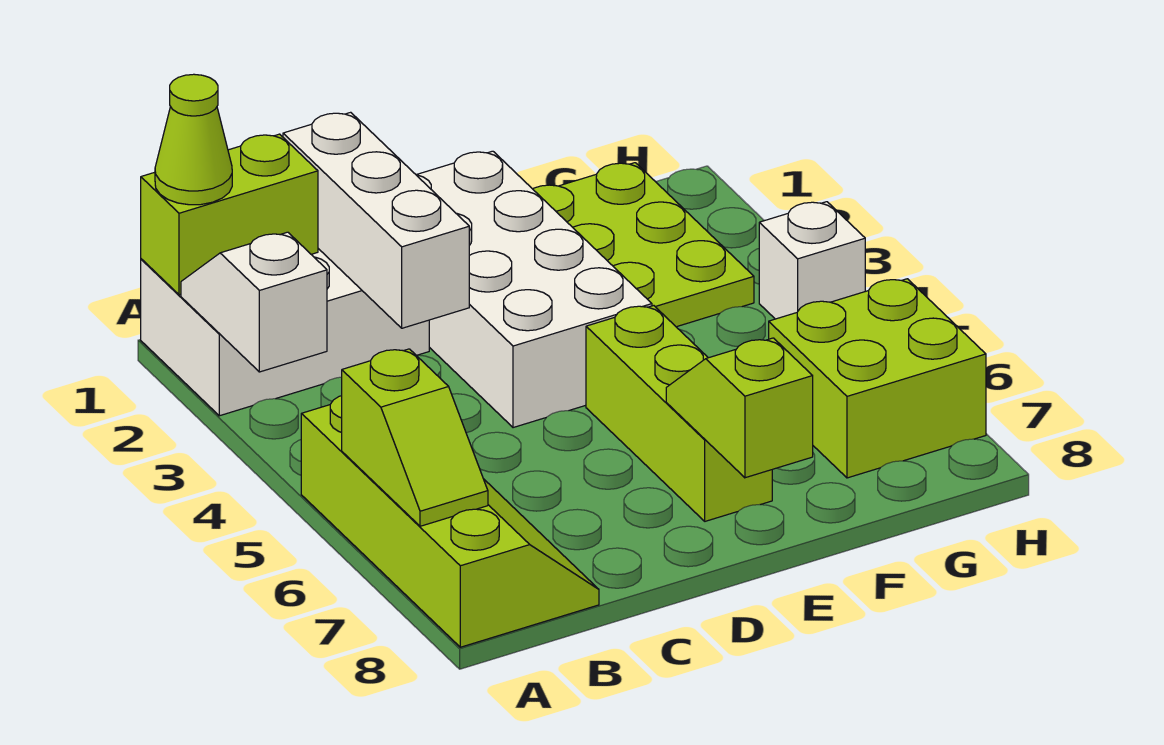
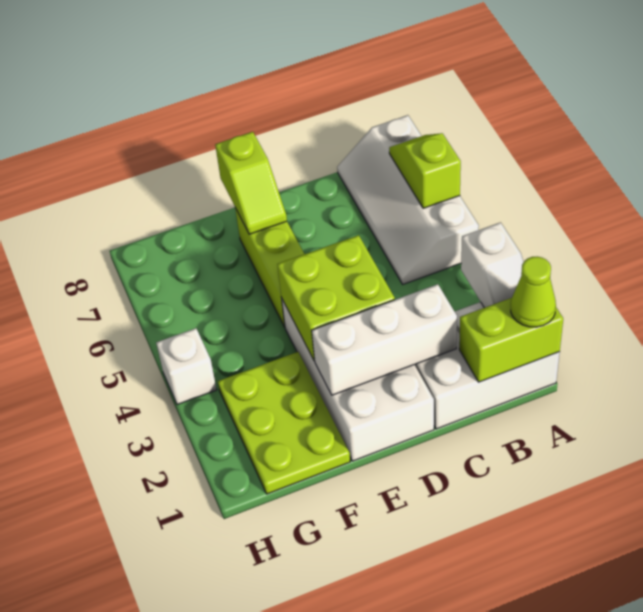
lime 2x4 slope [301,396,599,647] -> white 2x4 slope [337,115,479,284]
white 1x3 brick [283,112,469,328] -> white 1x3 brick turned to [312,284,457,395]
lime 2x2 brick [769,279,986,478] -> lime 2x2 brick moved to [277,235,395,361]

